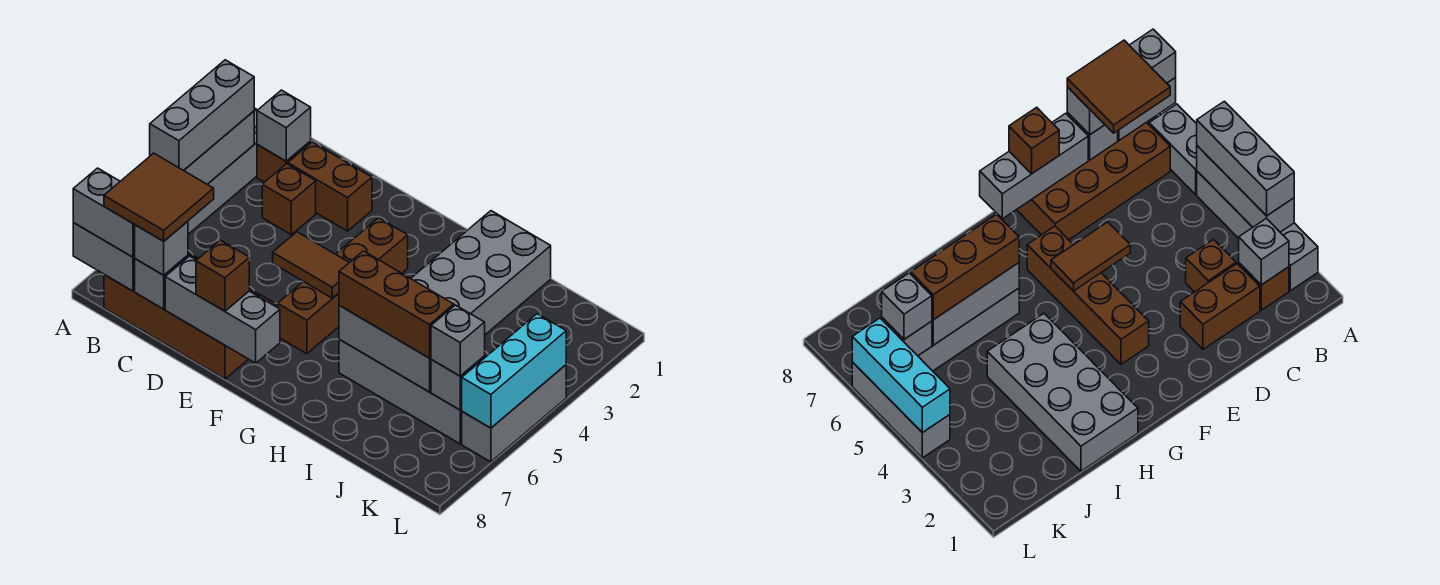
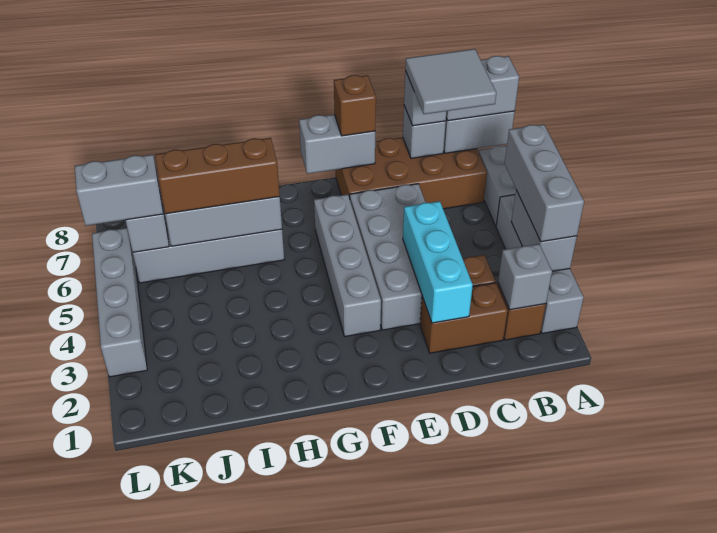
grey 1x3 brick [184,111,254,184] -> grey 1x2 brick [511,190,577,271]
brown 2x2 tile [104,153,214,241] -> grey 2x2 tile [405,49,496,114]
grey 1x3 brick [165,256,280,363] -> grey 1x2 brick [299,115,375,174]
brown 1x2 tile [273,232,349,298] -> none
brown 1x4 brick [278,218,408,354] -> grey 1x4 brick [314,194,381,336]
grey 2x4 brick [411,211,551,335] -> grey 2x4 brick moved to [350,184,426,330]
grey 1x1 brick [431,305,485,376] -> grey 1x2 brick [75,155,163,226]
grey 1x3 brick [462,365,566,462] -> grey 1x4 brick [92,228,147,377]
cyan 1x3 brick [462,314,566,428] -> cyan 1x3 brick moved to [403,201,473,323]

